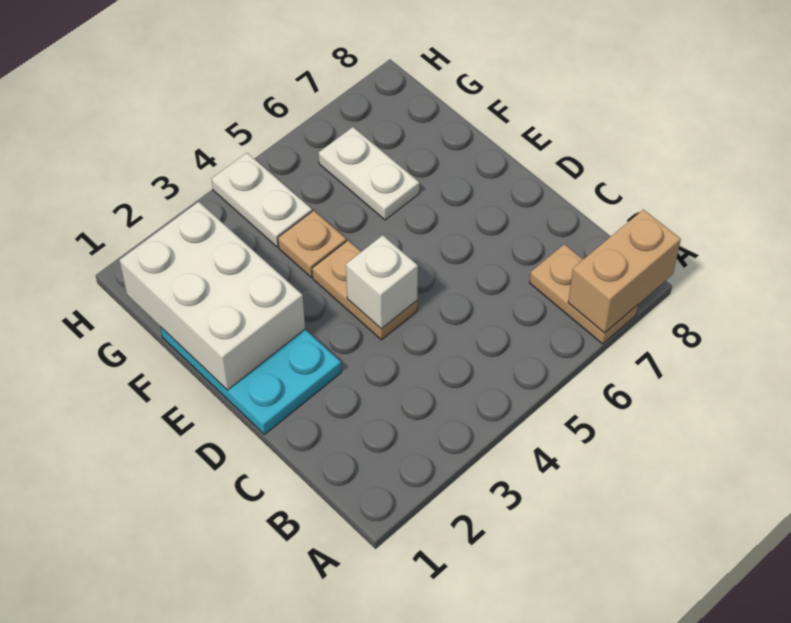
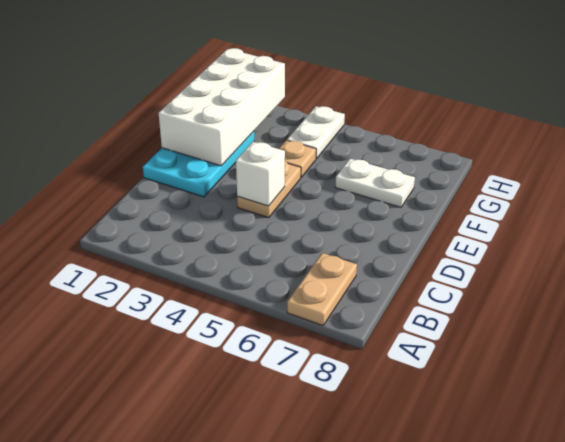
tan 1x2 brick [568,210,681,333] -> none
white 2x3 brick [119,202,305,390] -> white 2x4 brick [159,48,285,166]
white 1x2 plate [319,127,419,220] -> white 1x2 plate turned to [335,159,415,207]

